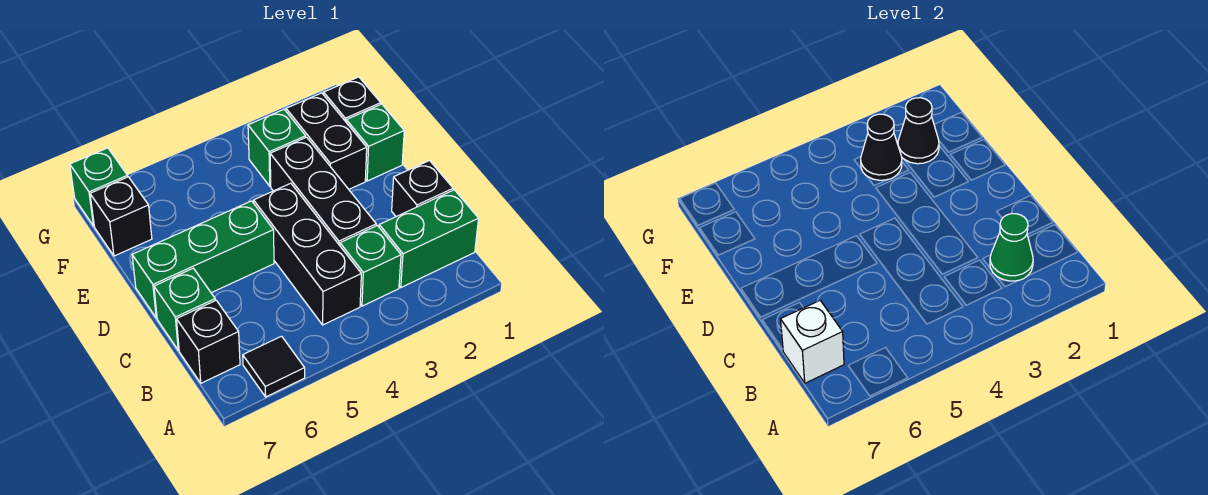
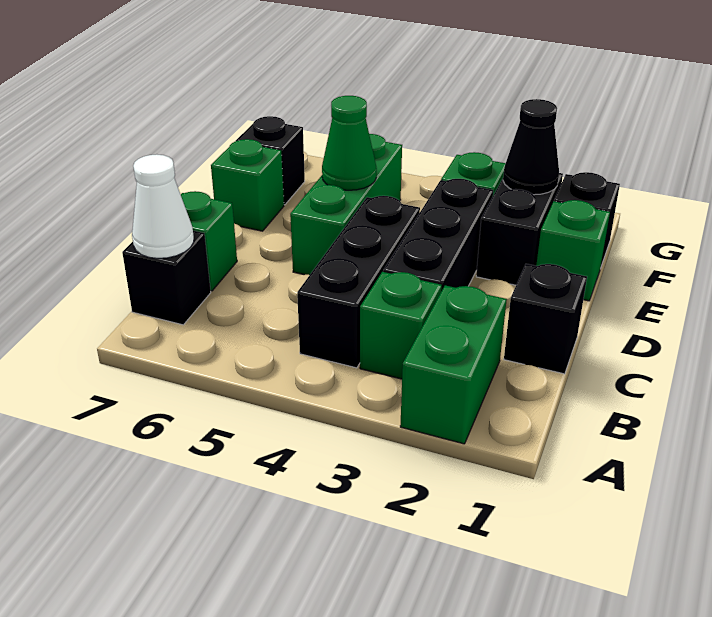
black 1x1 tile [243,336,305,397] -> none
green 1x2 brick [379,190,479,287] -> green 1x2 brick turned to [400,285,507,444]
green 1x1 cone [990,214,1033,281] -> green 1x1 cone moved to [322,96,377,190]
white 1x1 brick [781,301,844,383] -> white 1x1 cone [132,154,194,258]
green 1x3 brick [132,201,274,318] -> green 1x3 brick turned to [290,134,402,275]
black 1x1 cone [861,114,902,180] -> none
green 1x1 brick [70,148,128,226] -> green 1x1 brick moved to [211,139,284,231]

